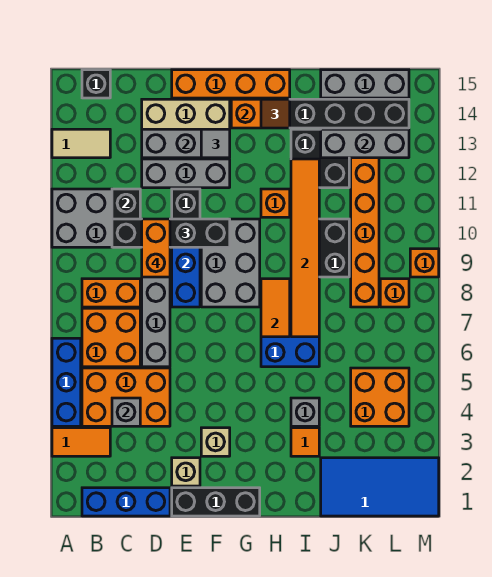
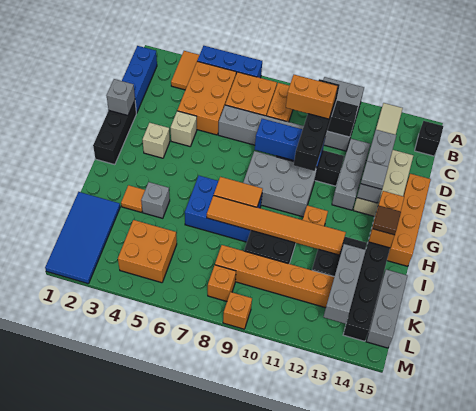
grey 1x1 brick [112,398,140,426] -> grey 1x1 brick moved to [107,79,135,115]
tan 1x1 brick [172,458,200,486] -> tan 1x1 brick moved to [171,111,197,146]

